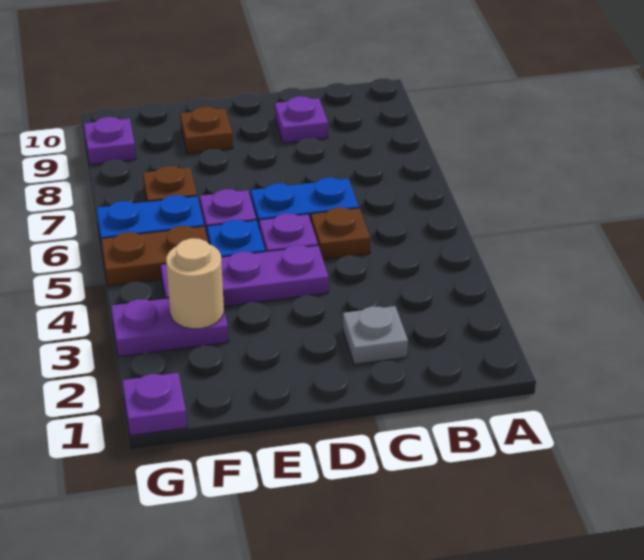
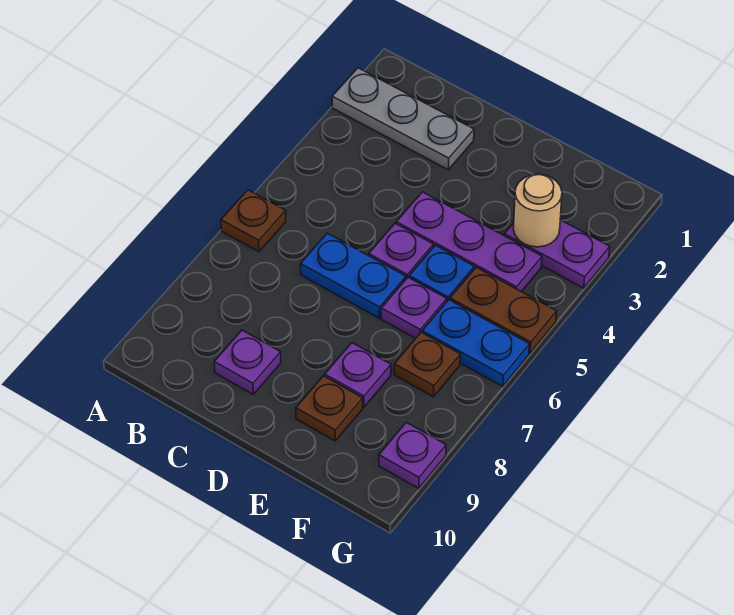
grey 1x1 plate [343,306,408,364] -> grey 1x3 plate [332,68,474,170]
brown 1x1 plate [311,207,370,260] -> brown 1x1 plate moved to [221,190,286,252]
purple 1x1 plate [122,373,187,436] -> purple 1x1 plate moved to [325,343,391,407]

